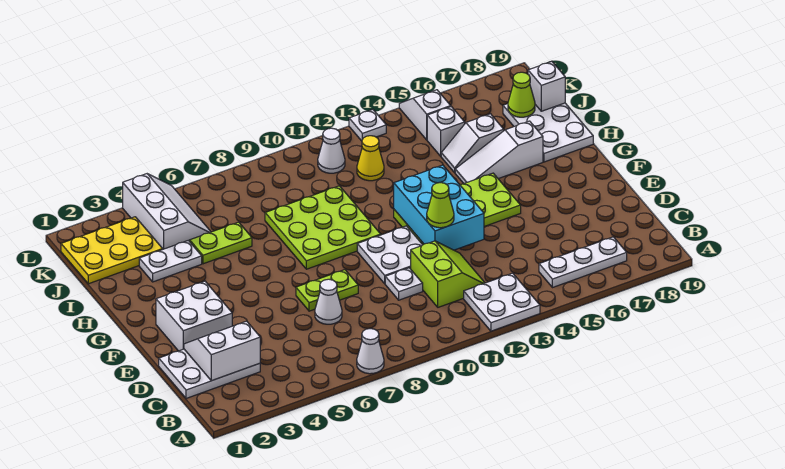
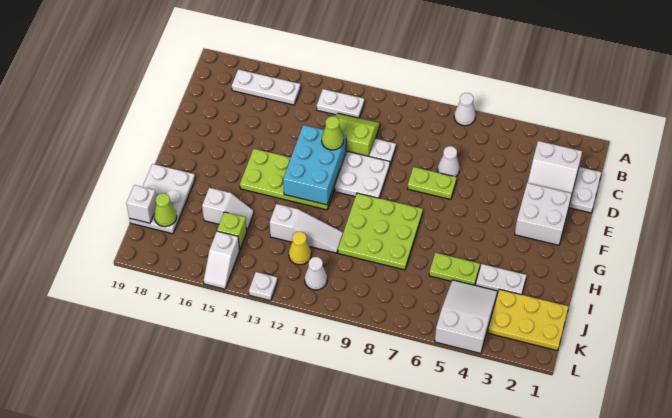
white 2x2 plate [464,273,540,331] -> white 1x2 plate [317,89,364,118]
lime 2x2 slope [411,241,485,307] -> lime 2x2 slope turned to [335,113,380,156]
white 1x3 slope [455,121,543,183] -> white 1x3 slope moved to [270,204,343,253]
white 2x3 slope [123,174,211,249] -> white 2x3 slope turned to [435,280,498,353]
white 1x1 brick [427,107,465,156] -> lime 1x1 brick [217,212,247,250]

